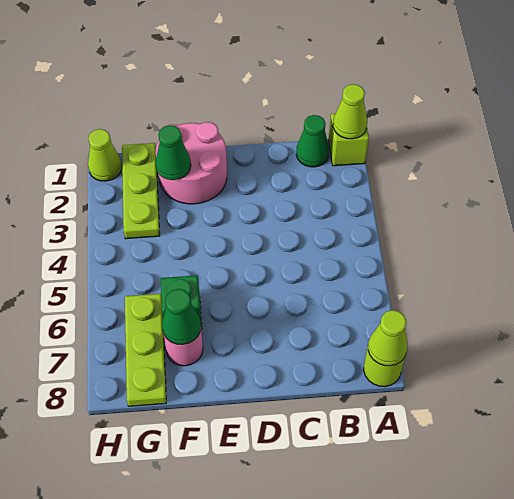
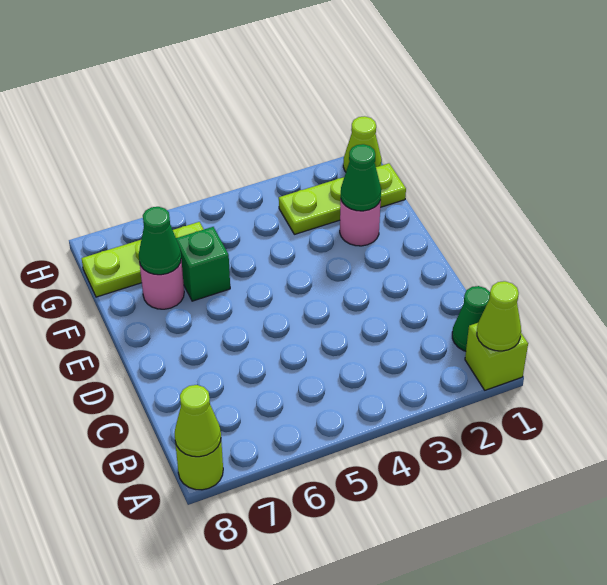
pink 2x2 round brick [156,122,227,204] -> pink 1x1 round brick [340,200,381,246]

